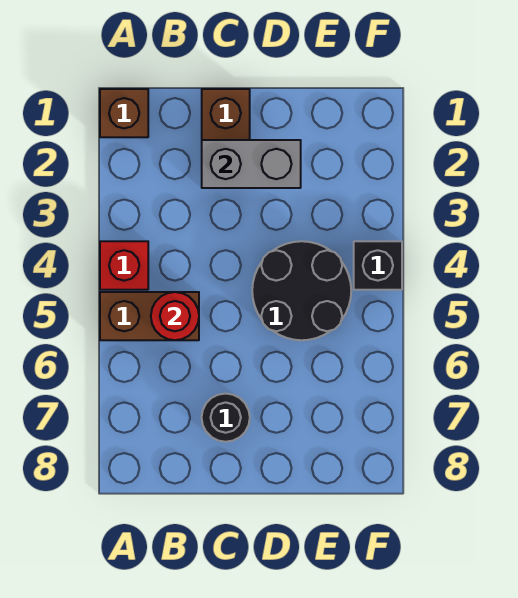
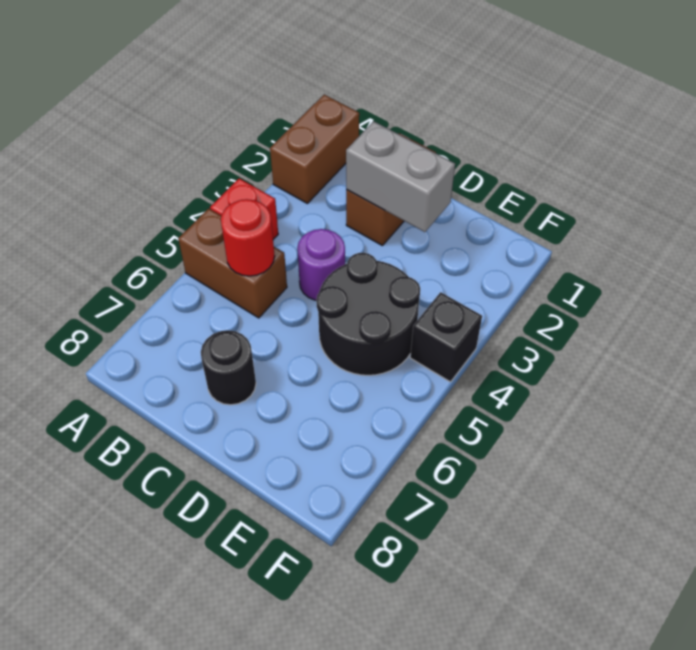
brown 1x1 brick [100,89,148,137] -> brown 1x2 brick [270,95,359,203]
none -> purple 1x1 round brick [297,229,345,300]

